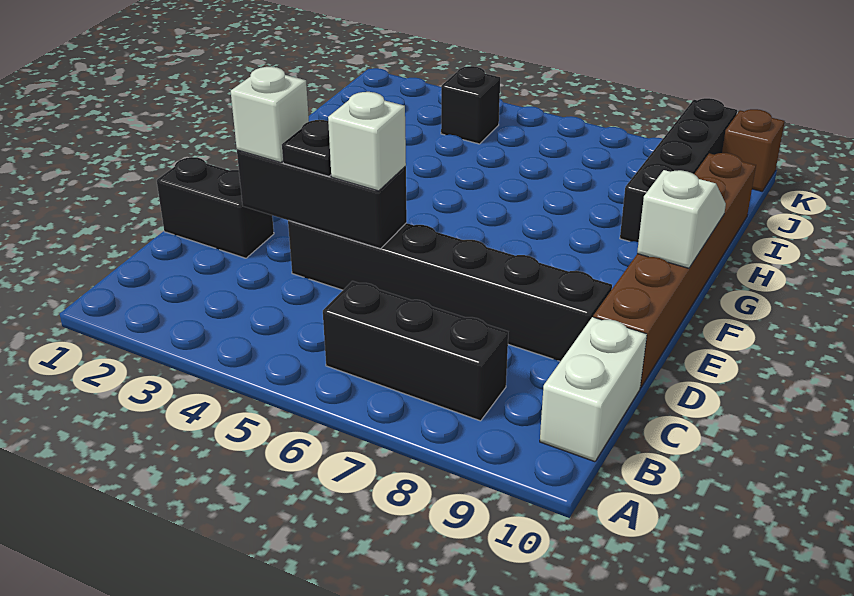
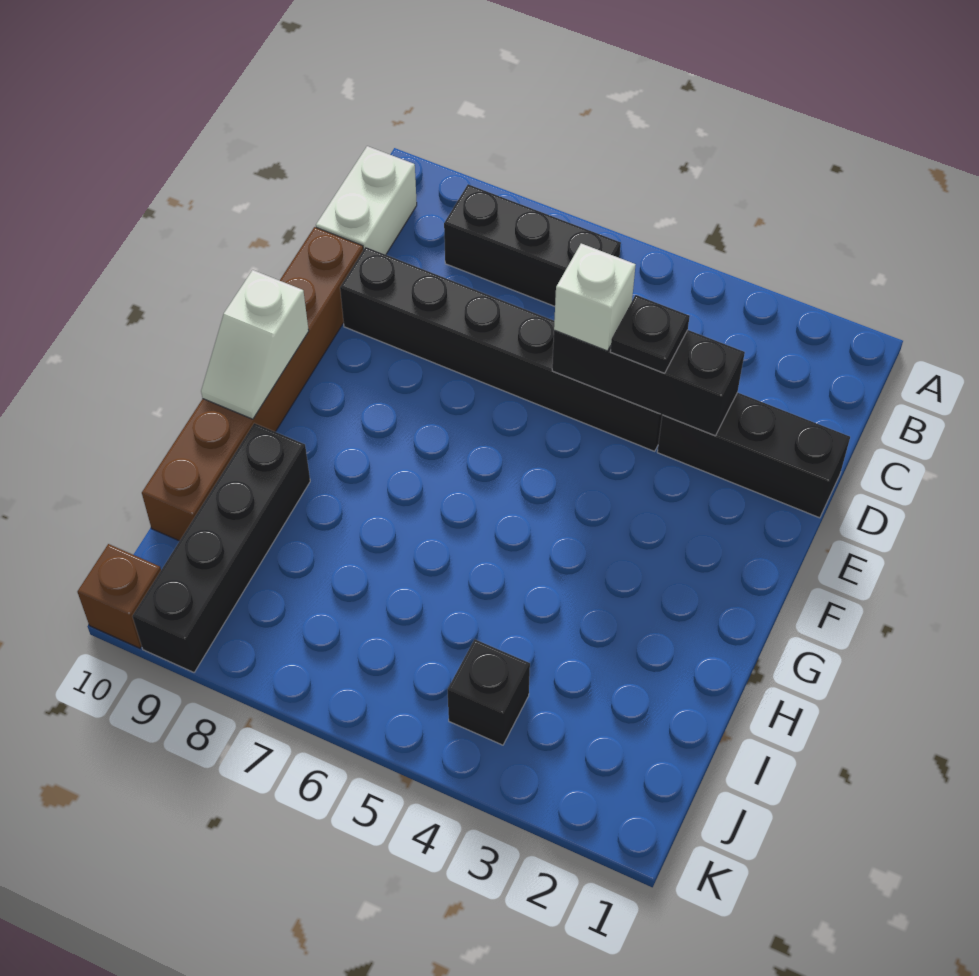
black 1x2 brick [157,157,274,258] -> black 1x3 brick [657,393,850,518]
white 1x1 brick [231,67,309,163] -> none

